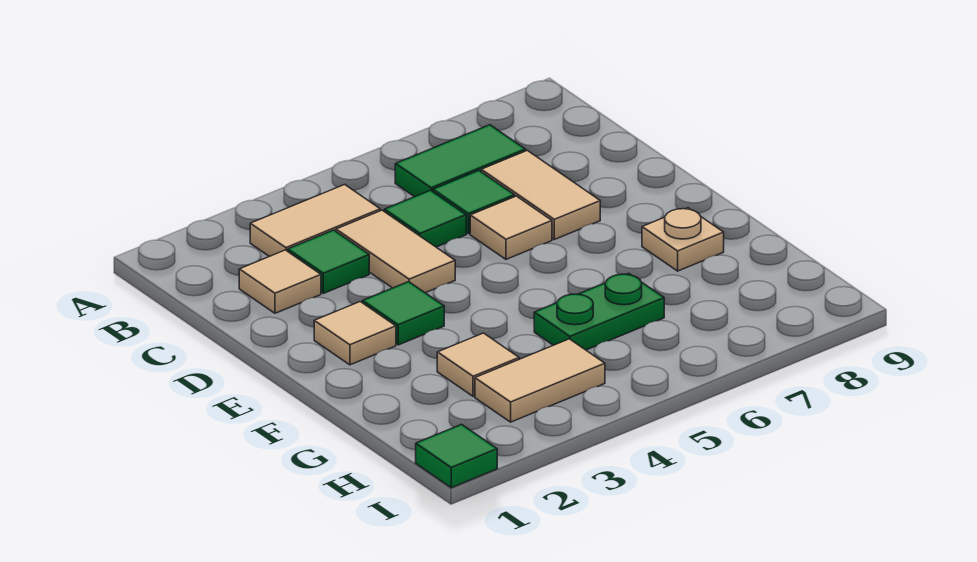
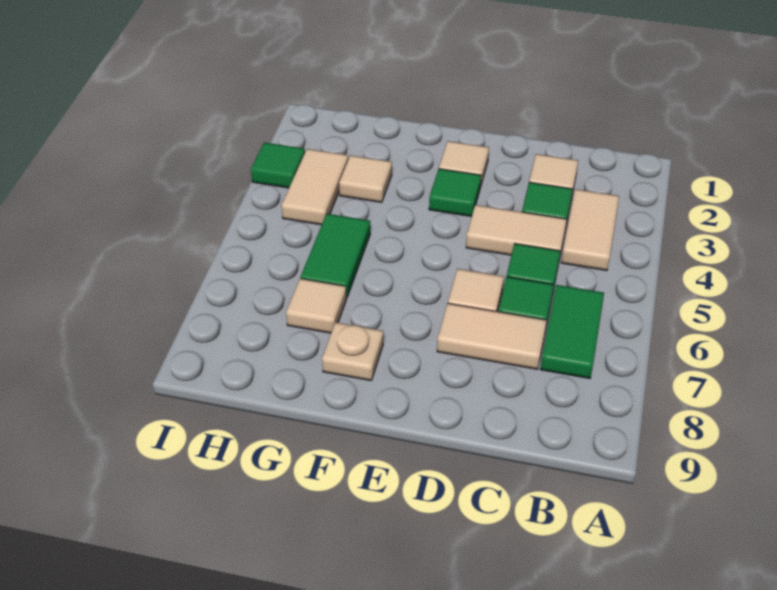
green 1x2 plate [534,273,664,350] -> green 1x2 tile [301,214,370,298]
none -> tan 1x1 tile [286,278,346,333]
green 1x1 tile [416,424,497,488] -> green 1x1 tile moved to [251,143,305,188]

